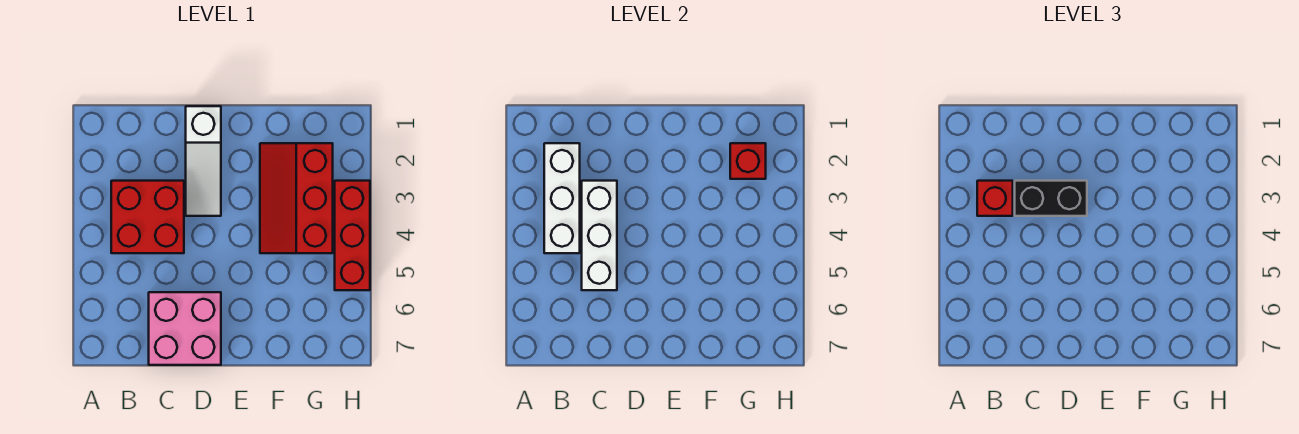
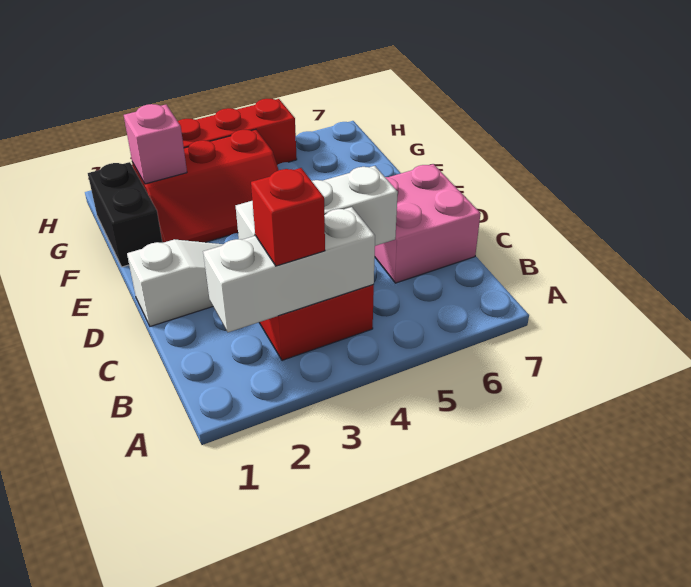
black 1x2 brick [1015,181,1087,216] -> black 1x2 brick moved to [88,162,162,267]
red 1x1 brick [730,143,766,179] -> pink 1x1 brick [124,104,187,184]

